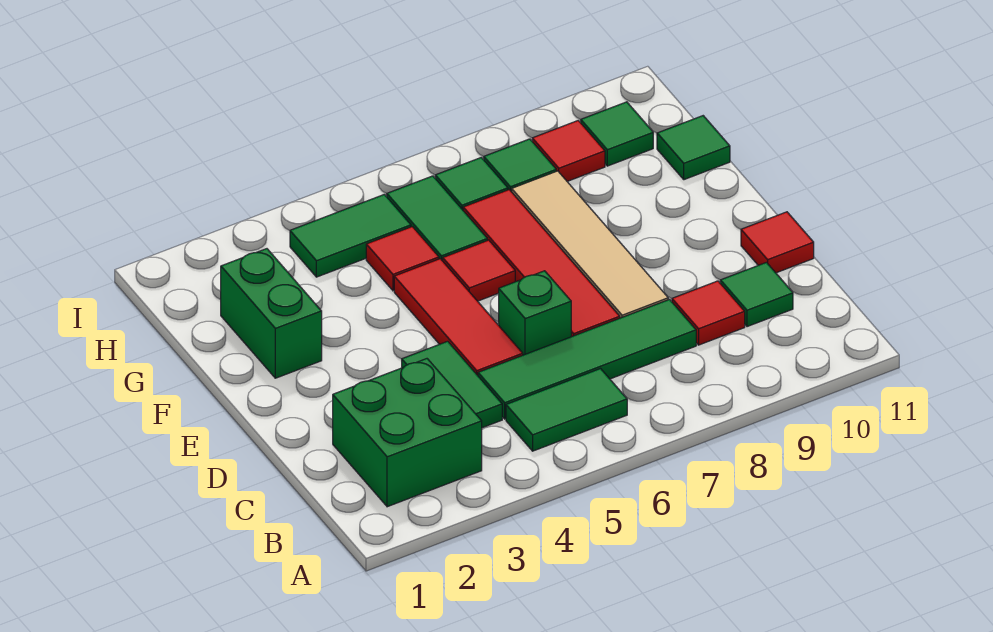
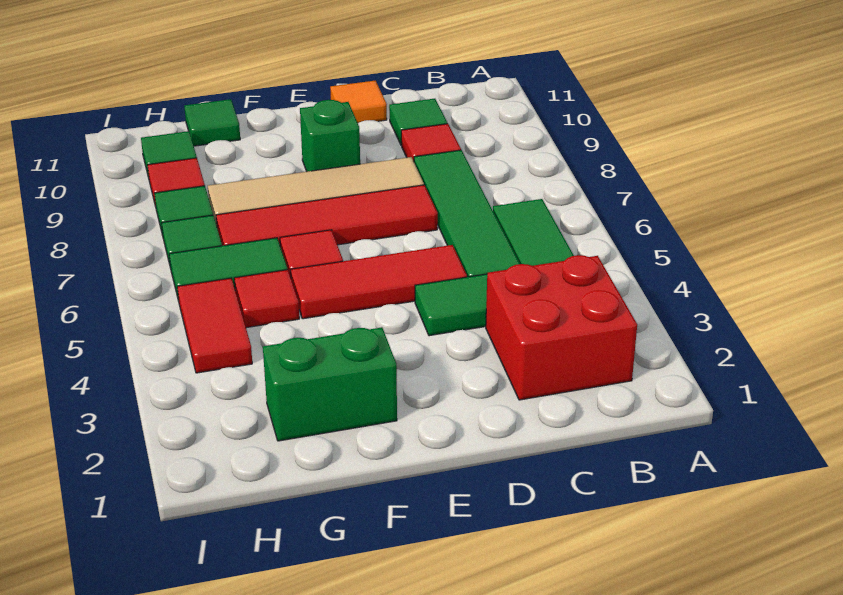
green 2x2 brick [333,359,482,507] -> red 2x2 brick [486,255,637,400]
green 1x1 brick [499,271,571,355] -> green 1x1 brick moved to [300,100,360,172]
red 1x1 tile [741,212,814,273] -> orange 1x1 tile [330,81,387,123]
green 1x2 tile [290,194,411,277] -> red 1x2 tile [177,278,252,373]

